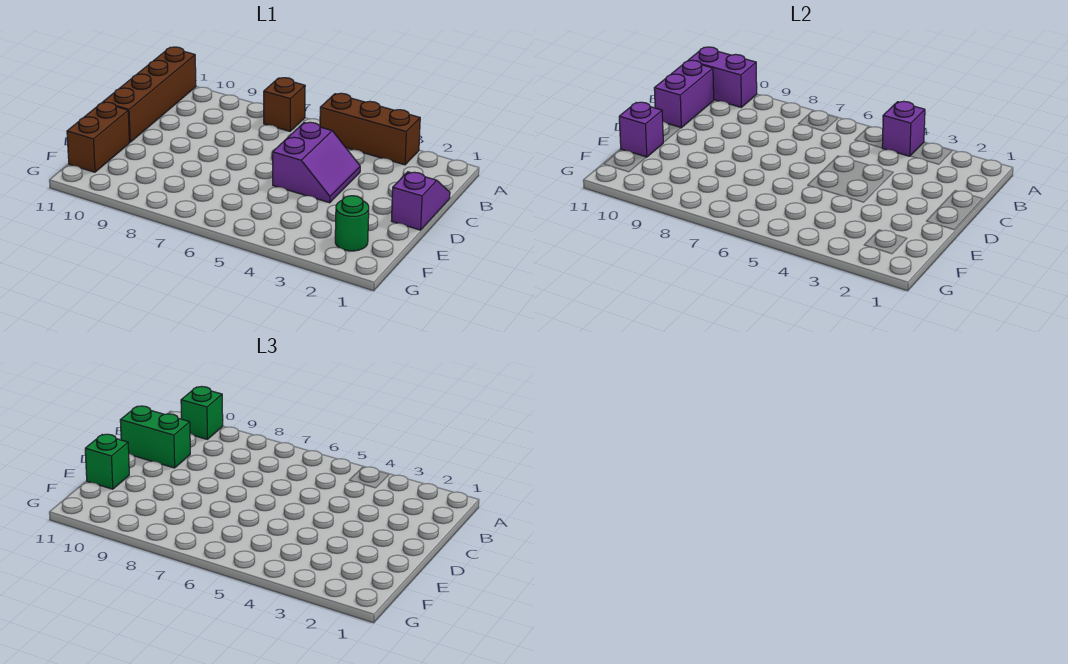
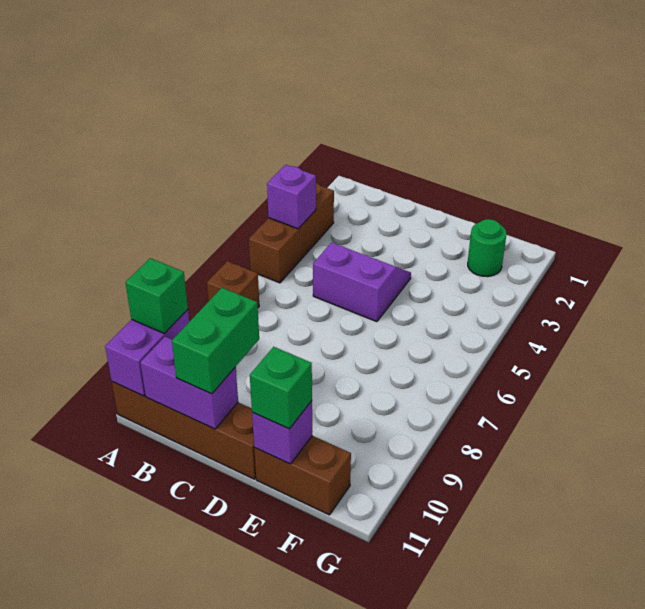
purple 1x2 slope [392,172,450,230] -> none

